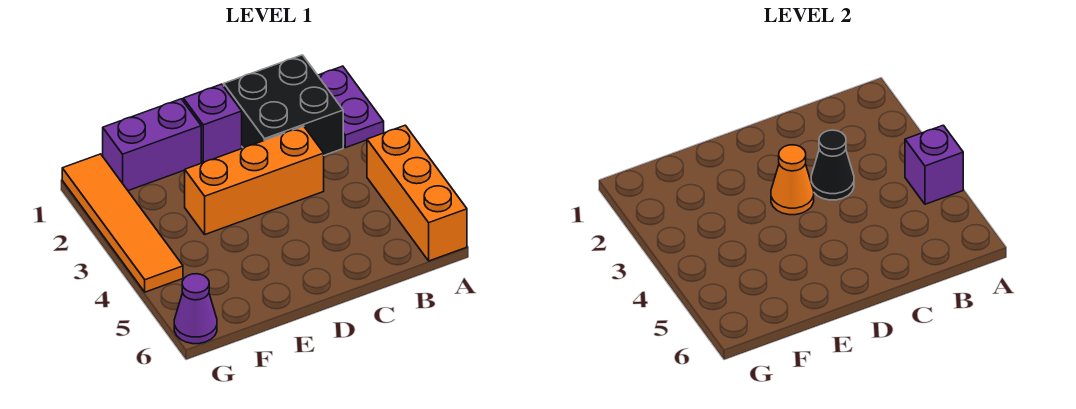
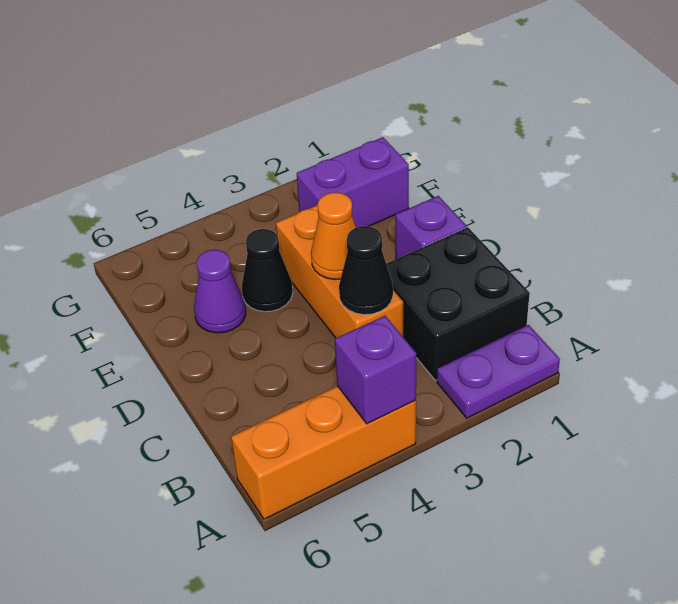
purple 1x2 brick [103,99,201,191] -> purple 1x2 brick turned to [297,137,409,228]
none -> black 1x1 cone [242,229,293,312]
orange 1x4 tile [62,154,183,292] -> none
purple 1x1 cone [174,274,217,344] -> purple 1x1 cone moved to [194,250,246,333]

